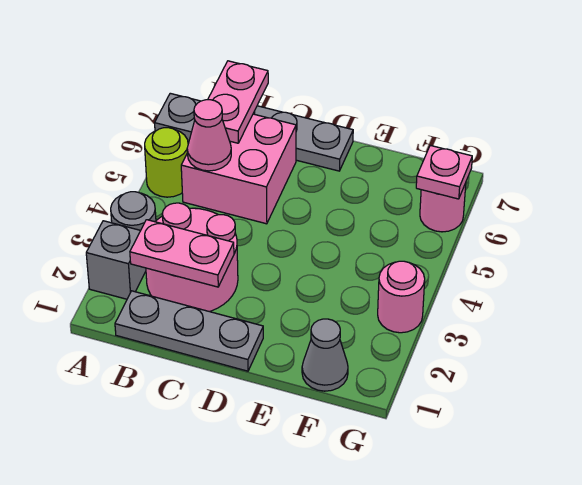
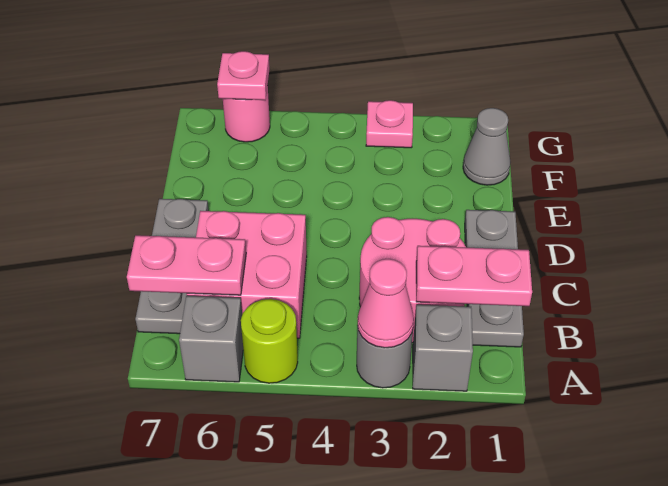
pink 1x2 plate [130,220,234,287] -> pink 1x2 plate turned to [416,246,532,306]
pink 1x1 cone [187,100,231,171] -> pink 1x1 cone moved to [358,259,414,348]
pink 1x1 round brick [378,261,425,333] -> pink 1x1 plate [366,100,413,148]

